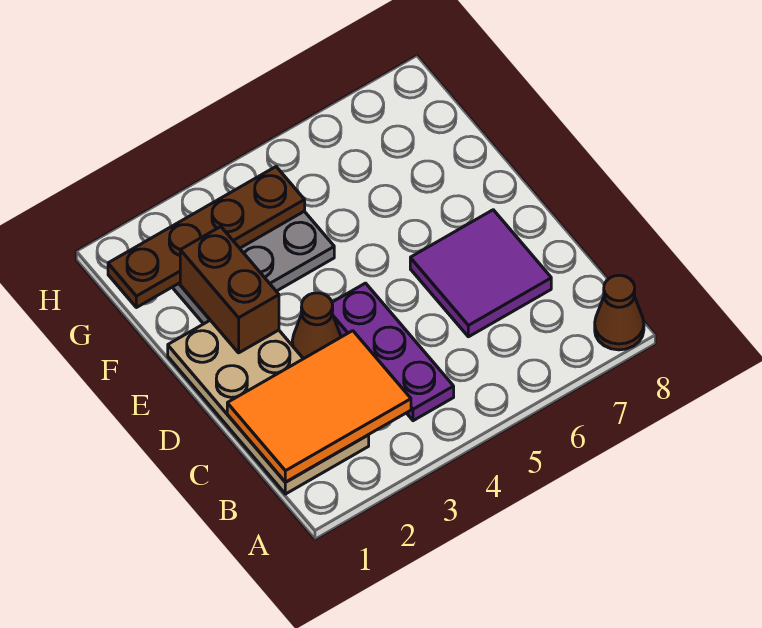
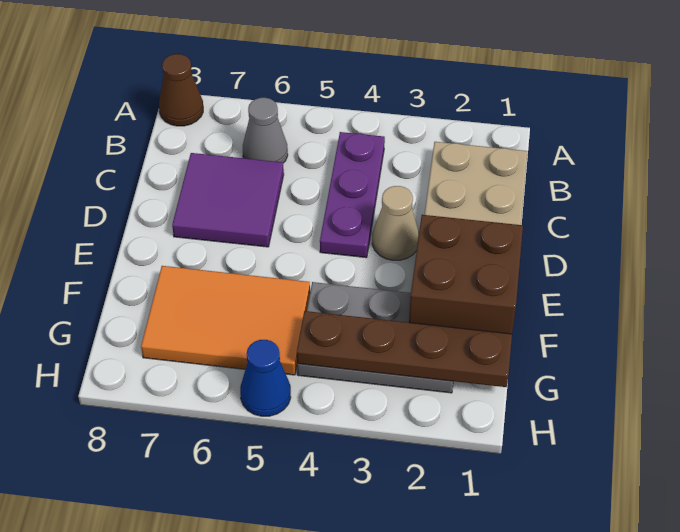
orange 2x3 tile [227,331,411,482] -> orange 2x3 tile moved to [141,266,310,375]
none -> grey 1x1 cone [243,98,288,163]
brown 1x1 cone [292,293,341,359] -> tan 1x1 cone [372,186,419,260]
brown 1x2 brick [180,227,279,353] -> brown 2x2 brick [409,215,523,334]
none -> blue 1x1 cone [240,340,291,416]

